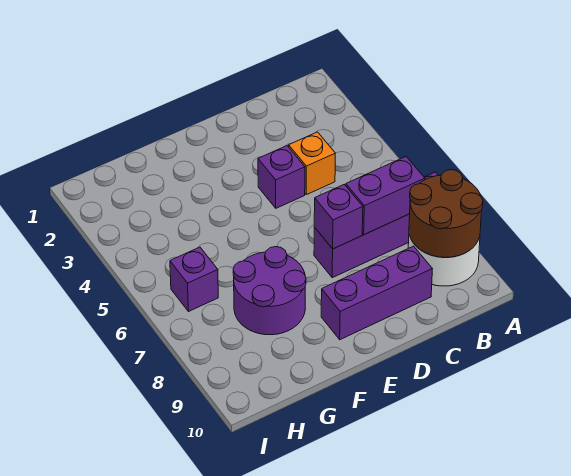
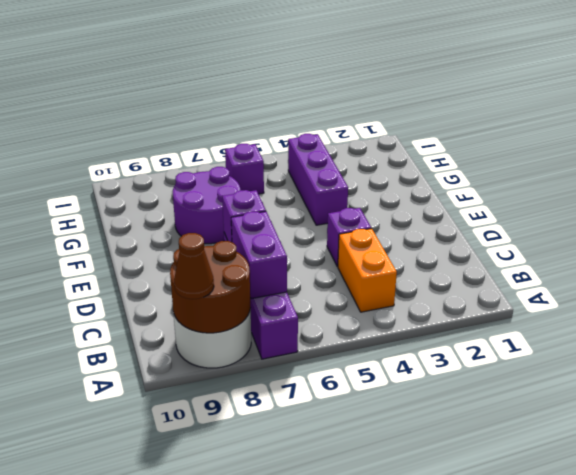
none -> brown 1x1 cone [174,233,214,299]
orange 1x1 brick [289,132,335,195] -> orange 1x2 brick [338,228,397,312]
purple 1x3 brick [321,246,432,340] -> purple 1x3 brick moved to [288,134,348,225]

